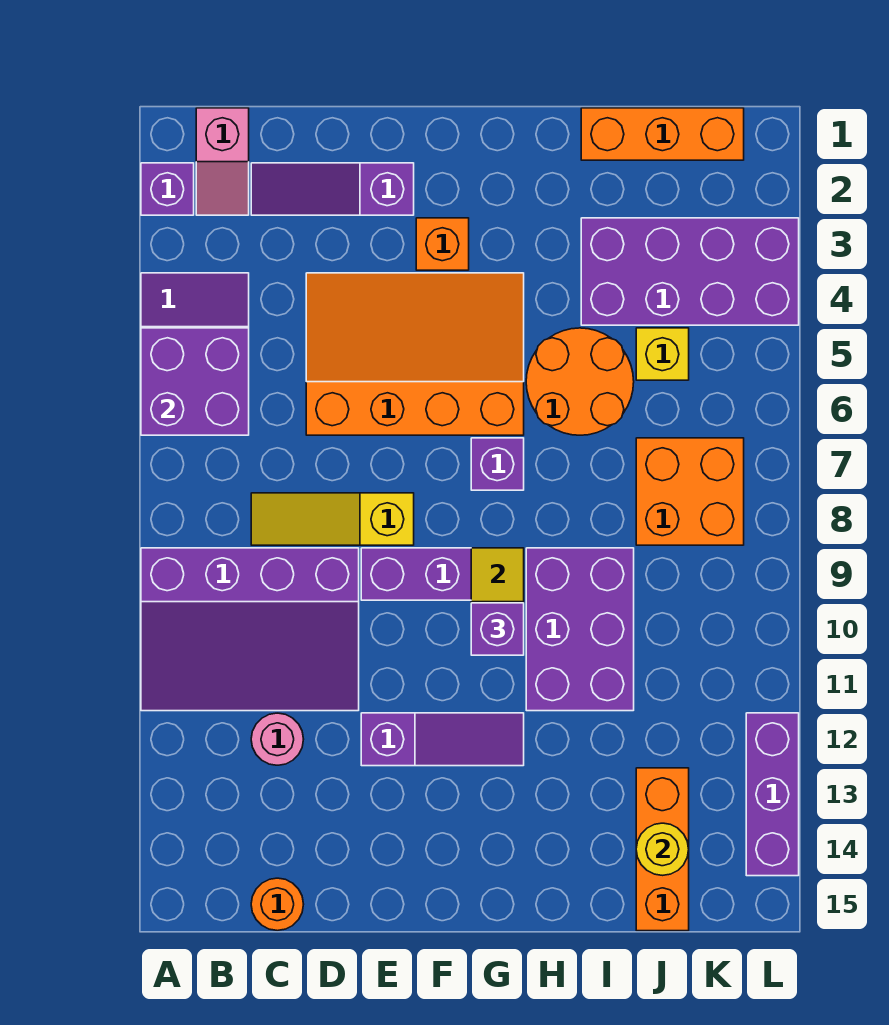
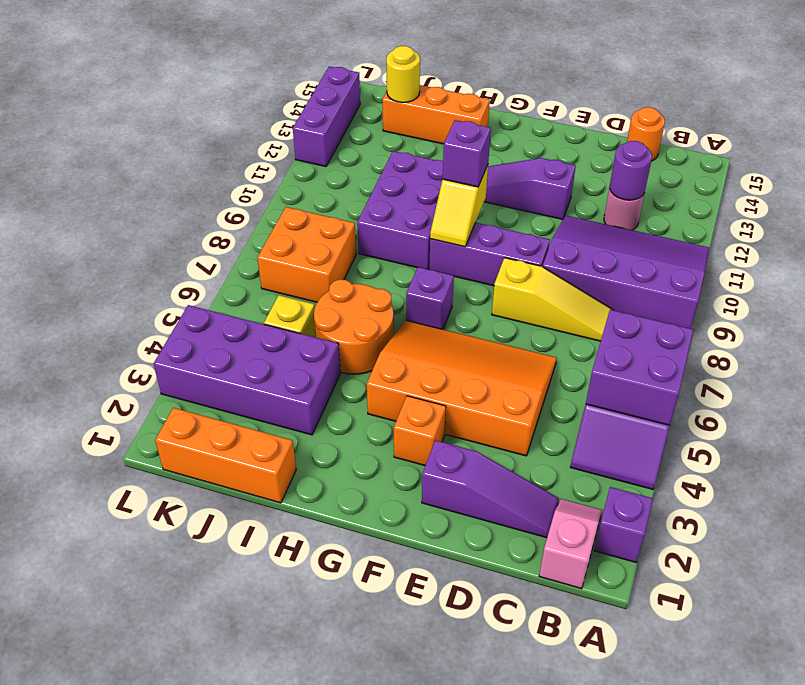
none -> purple 1x1 round brick [610,141,652,200]
orange 3x4 slope [306,273,524,435] -> orange 3x4 slope turned to [367,320,557,456]
orange 1x3 brick [636,768,689,931] -> orange 1x3 brick turned to [382,85,490,144]

